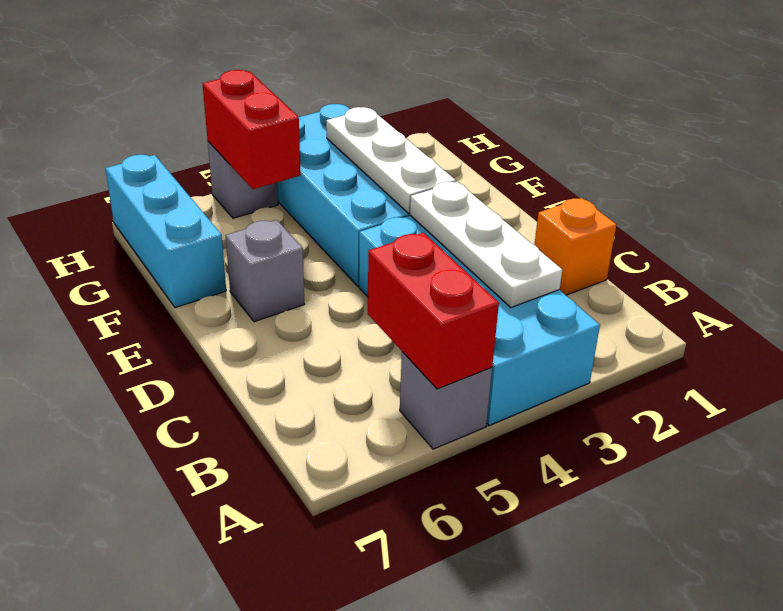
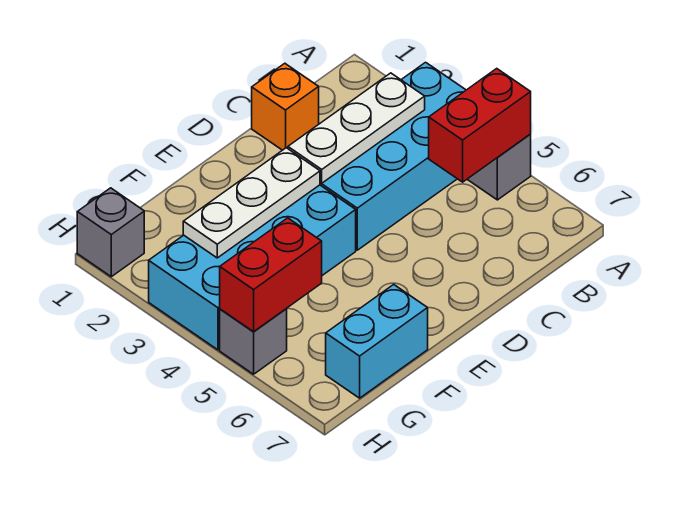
grey 1x1 brick [226,220,304,322] -> grey 1x1 brick moved to [77,188,144,277]
cyan 1x3 brick [105,155,226,308] -> cyan 1x2 brick [326,284,428,398]

